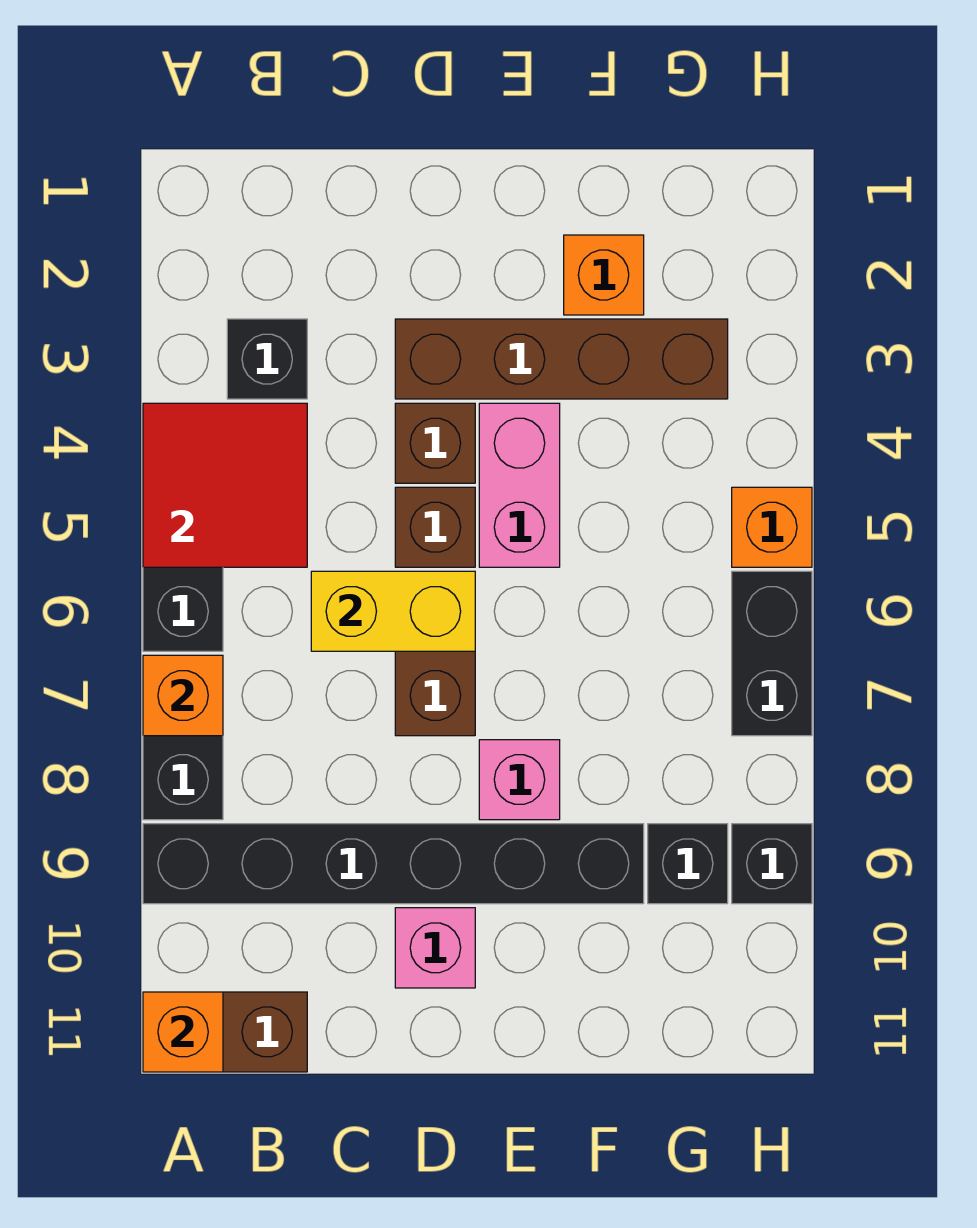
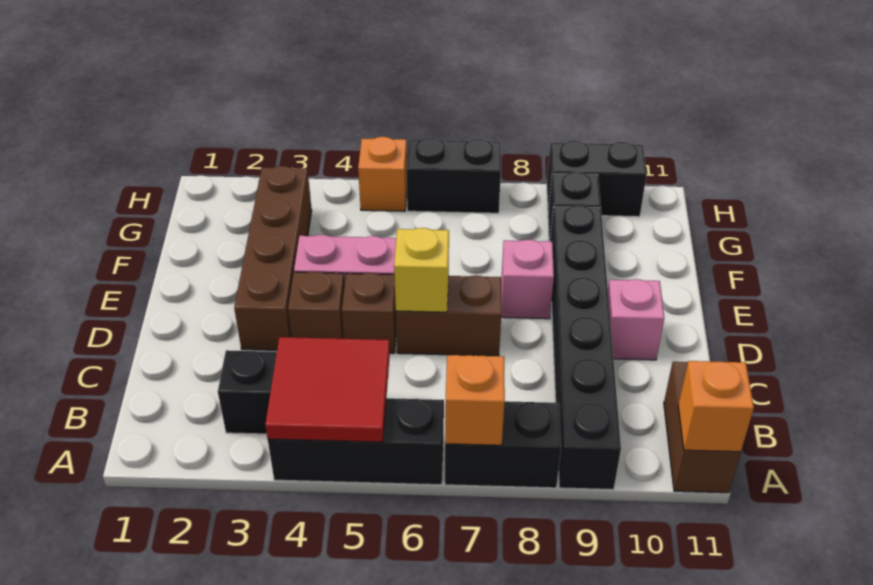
yellow 1x2 brick [311,571,475,651] -> yellow 1x1 brick [394,228,449,312]
orange 1x1 brick [564,235,644,315] -> none
black 1x1 brick [732,824,812,904] -> black 1x2 brick [547,141,647,217]

